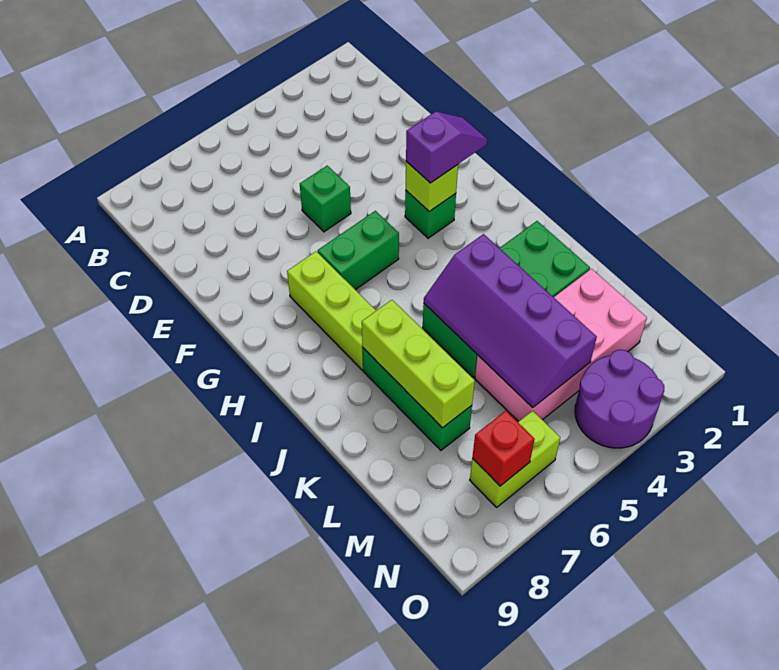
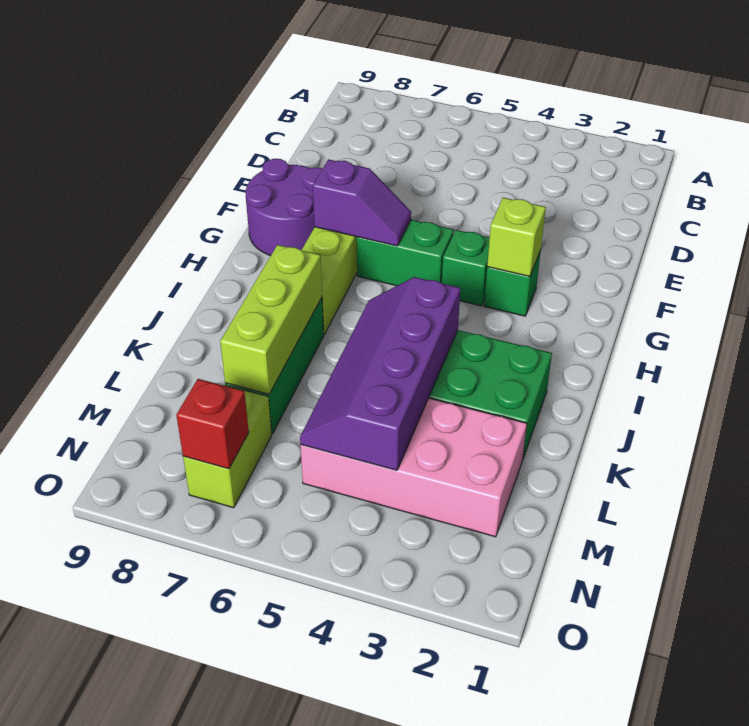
green 1x1 brick [300,166,351,232] -> green 1x1 brick moved to [442,230,490,306]
purple 1x2 slope [406,111,487,183] -> purple 1x2 slope moved to [313,159,411,246]
purple 2x2 round brick [575,350,664,448] -> purple 2x2 round brick moved to [246,159,322,256]
lime 1x2 brick [470,411,560,507] -> lime 1x2 brick turned to [183,385,272,508]

